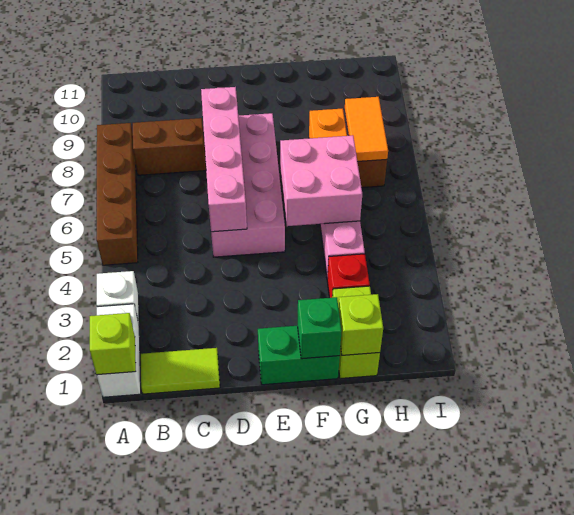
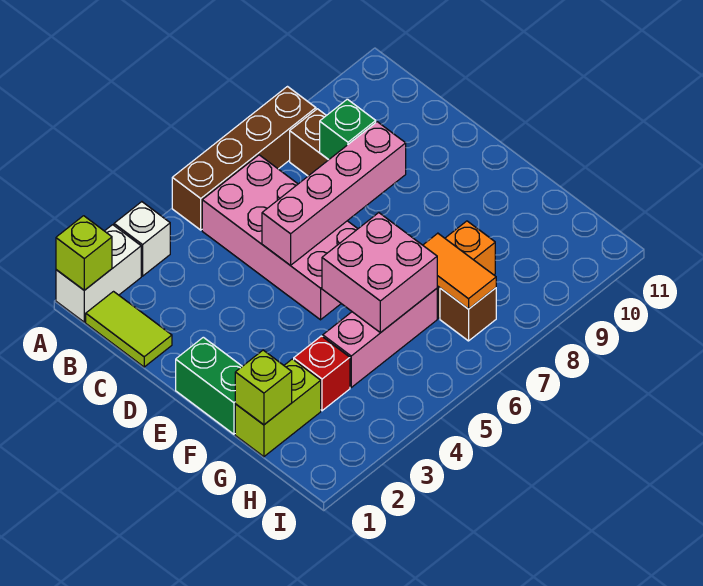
pink 2x4 brick [211,113,285,257] -> pink 2x4 brick turned to [202,155,358,320]
green 1x1 brick [298,297,342,359] -> green 1x1 brick moved to [320,99,376,160]
orange 1x2 tile [345,97,388,162] -> orange 1x2 tile turned to [423,233,496,309]

